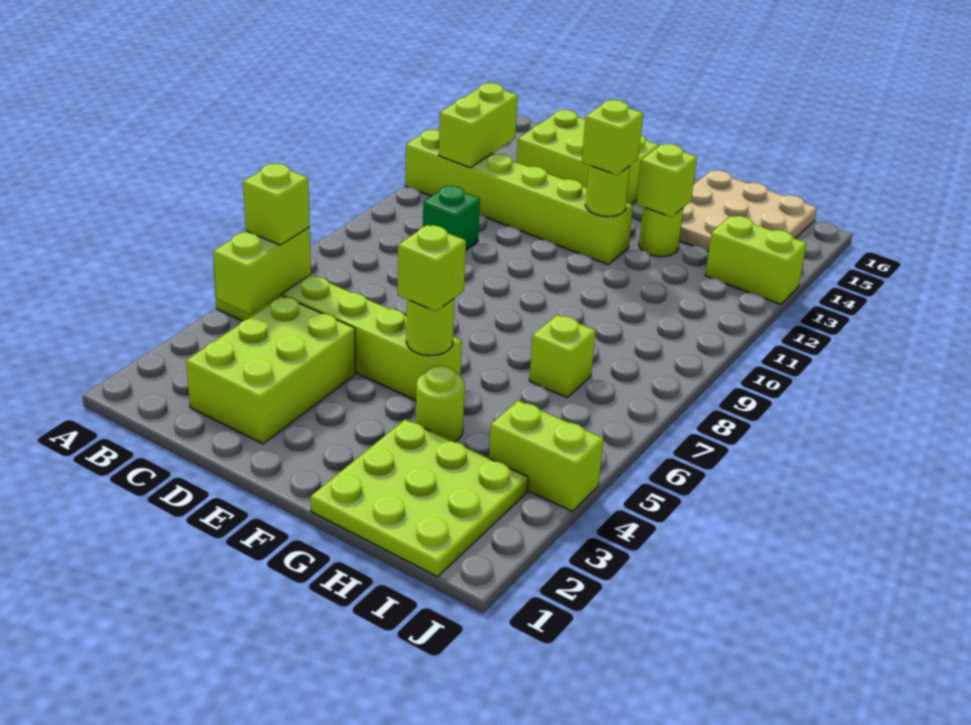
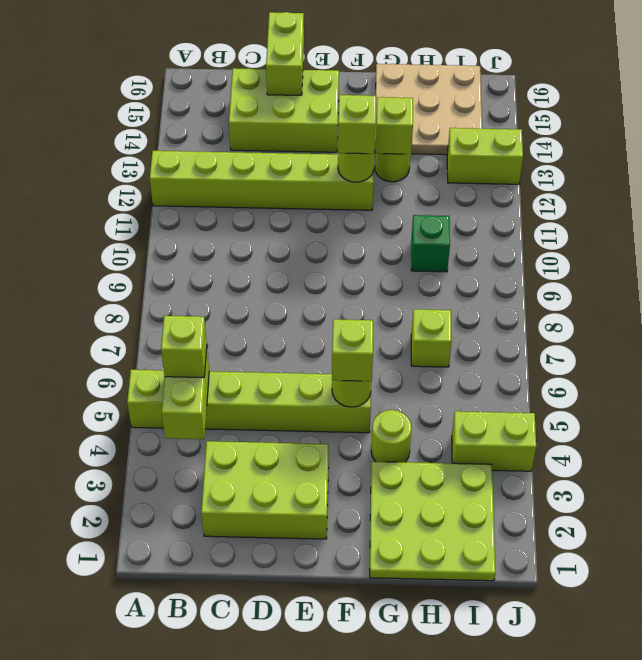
lime 1x2 brick [439,83,518,168] -> lime 1x2 brick moved to [266,12,304,95]
lime 2x3 brick [186,296,355,444] -> lime 2x3 brick turned to [201,441,329,539]
green 1x1 brick [423,186,480,250] -> green 1x1 brick moved to [411,215,450,272]

